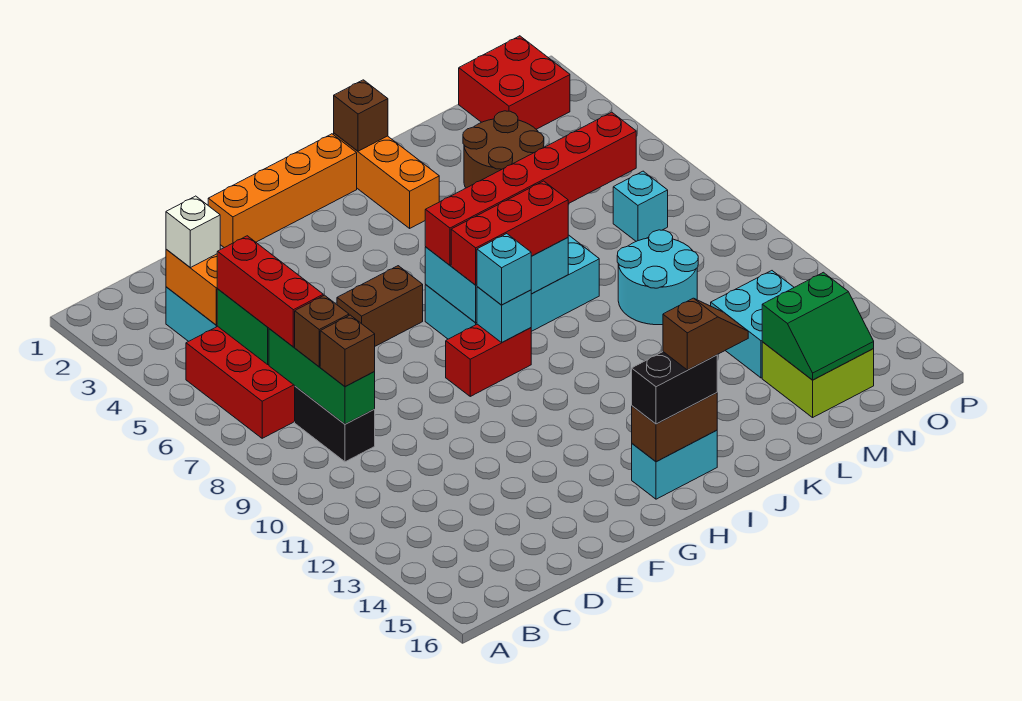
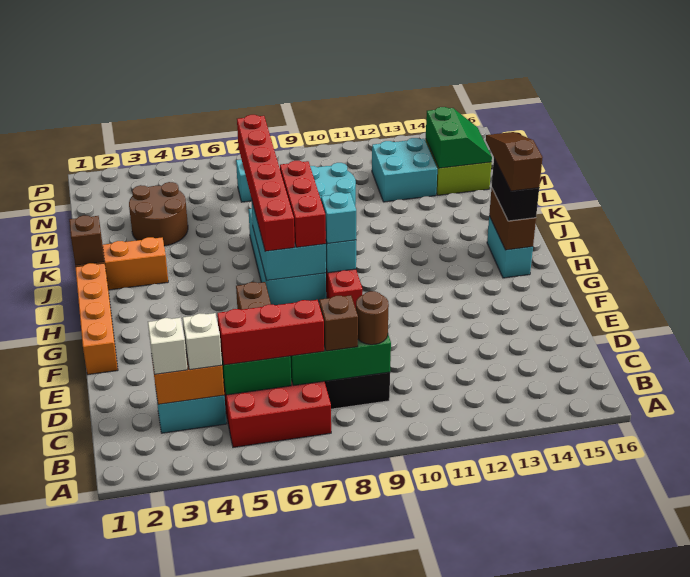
none -> white 1x1 brick [183,313,222,370]
brown 1x1 brick [320,315,375,386] -> brown 1x1 round brick [356,291,389,345]
brown 1x2 slope [663,298,748,370] -> brown 1x3 slope [486,132,543,191]
red 2x2 brick [459,36,570,129] -> none

